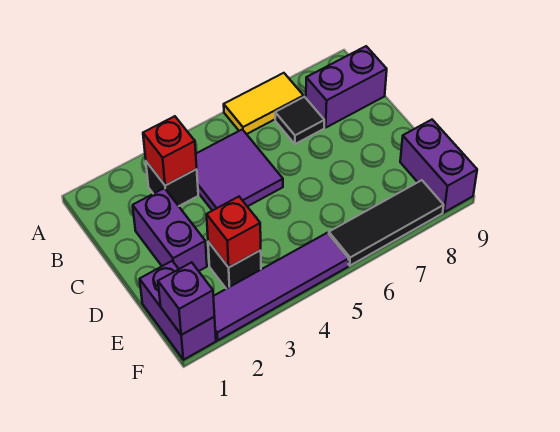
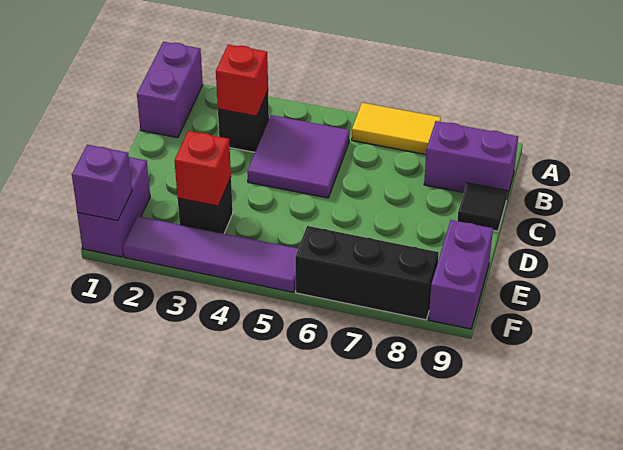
black 1x1 tile [275,97,324,144] -> black 1x1 tile moved to [457,183,507,231]
purple 1x2 brick [133,188,207,271] -> purple 1x2 brick moved to [137,42,203,138]
black 1x3 tile [329,180,444,266] -> black 1x3 brick [295,226,439,320]

